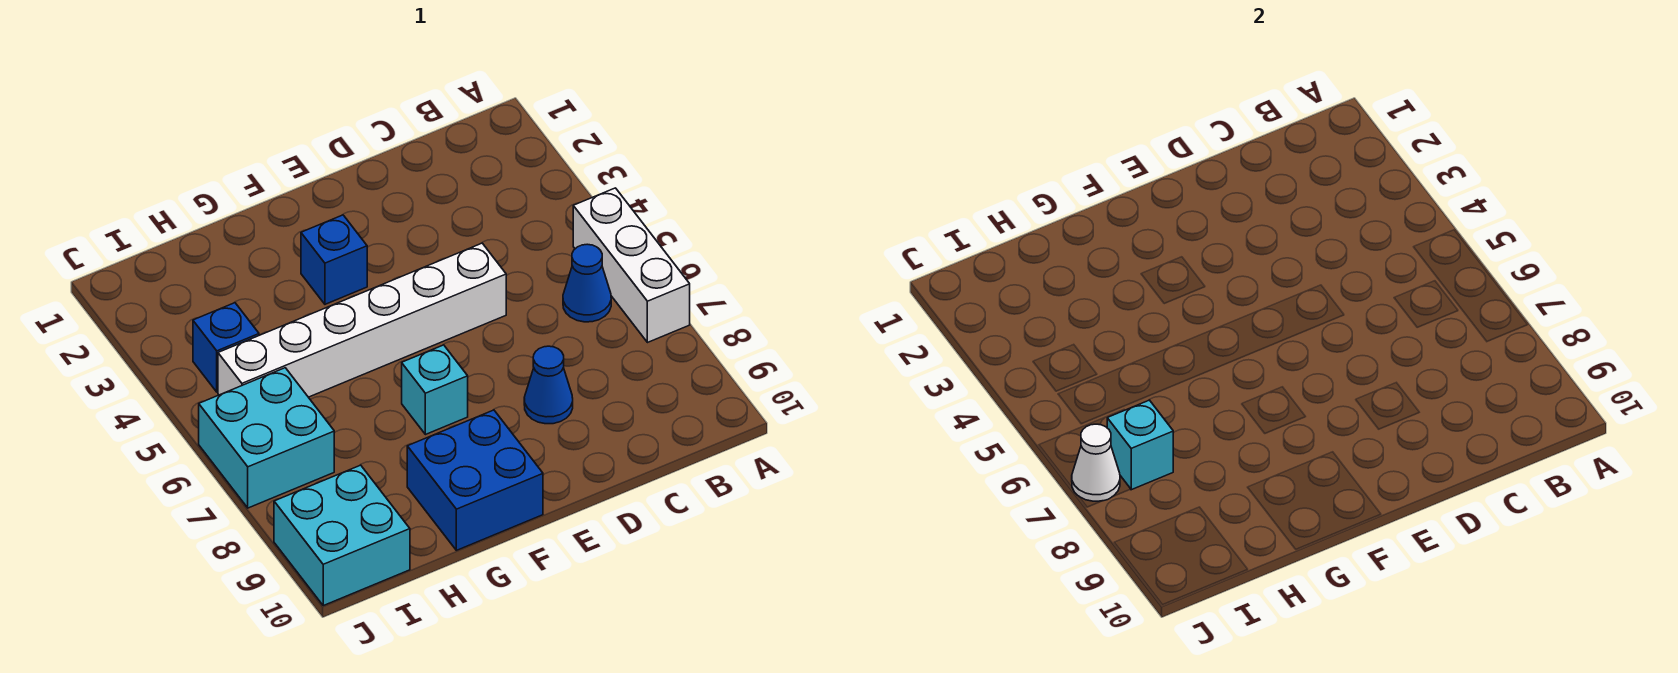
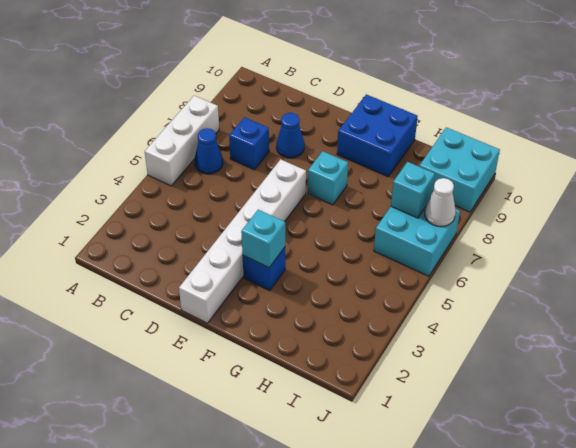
white 1x6 brick [218,243,506,397] -> white 1x6 brick turned to [179,159,306,323]
none -> cyan 1x1 brick [241,210,285,267]
blue 1x1 brick [193,303,259,392] -> blue 1x1 brick moved to [229,117,269,170]

